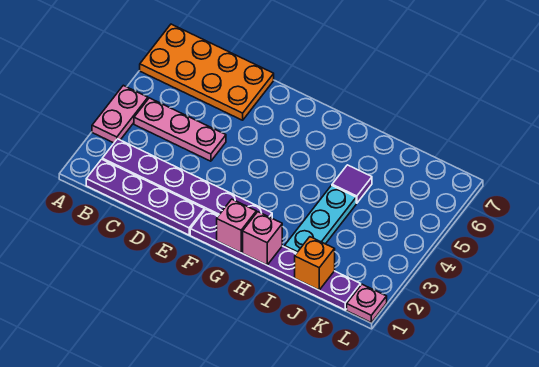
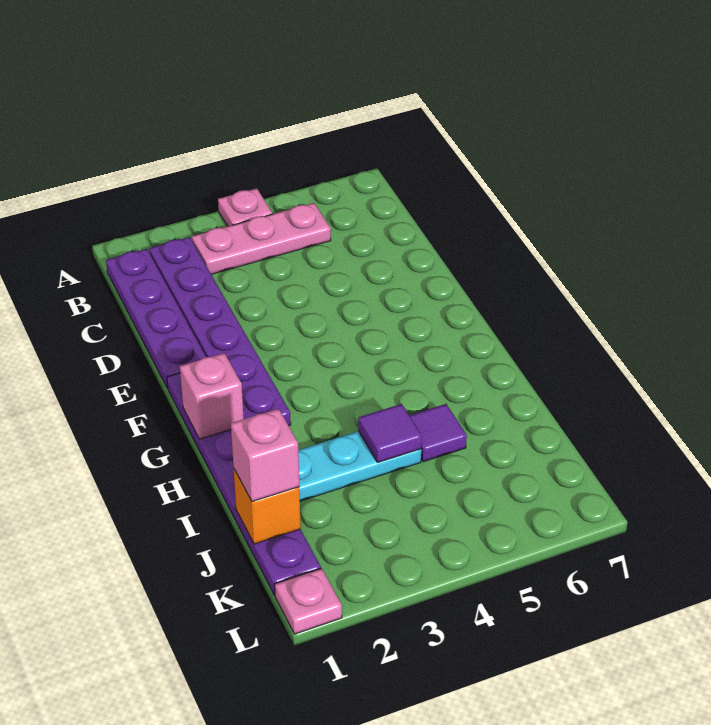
pink 1x2 plate [92,85,148,143] -> pink 1x1 plate [218,188,272,226]
orange 2x4 plate [140,24,274,120] -> none
pink 1x3 plate [134,98,226,161] -> pink 1x3 plate turned to [192,203,331,274]
pink 1x1 brick [243,212,282,265] -> pink 1x1 brick moved to [231,409,299,502]
none -> purple 1x1 tile [358,404,422,463]

